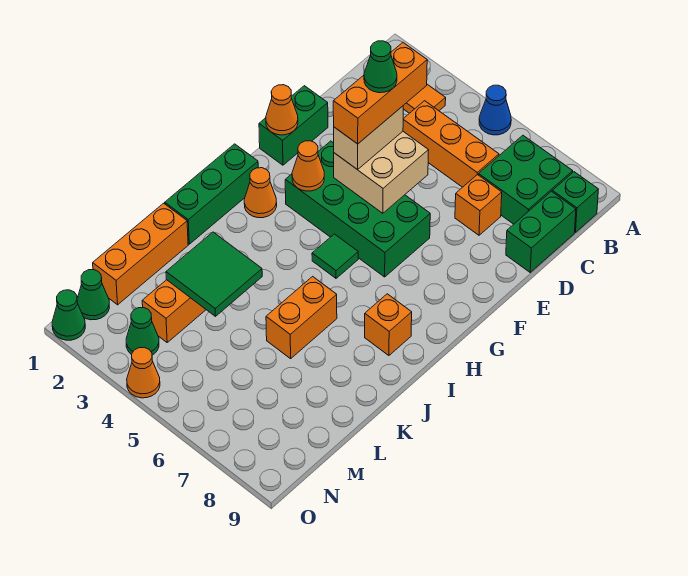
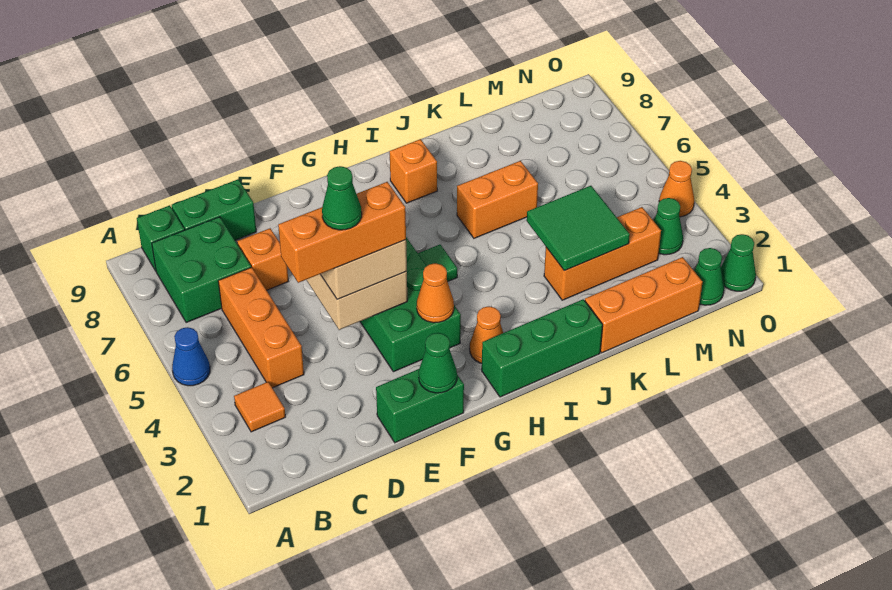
orange 1x1 cone [266,85,298,135] -> green 1x1 cone [419,333,457,393]

